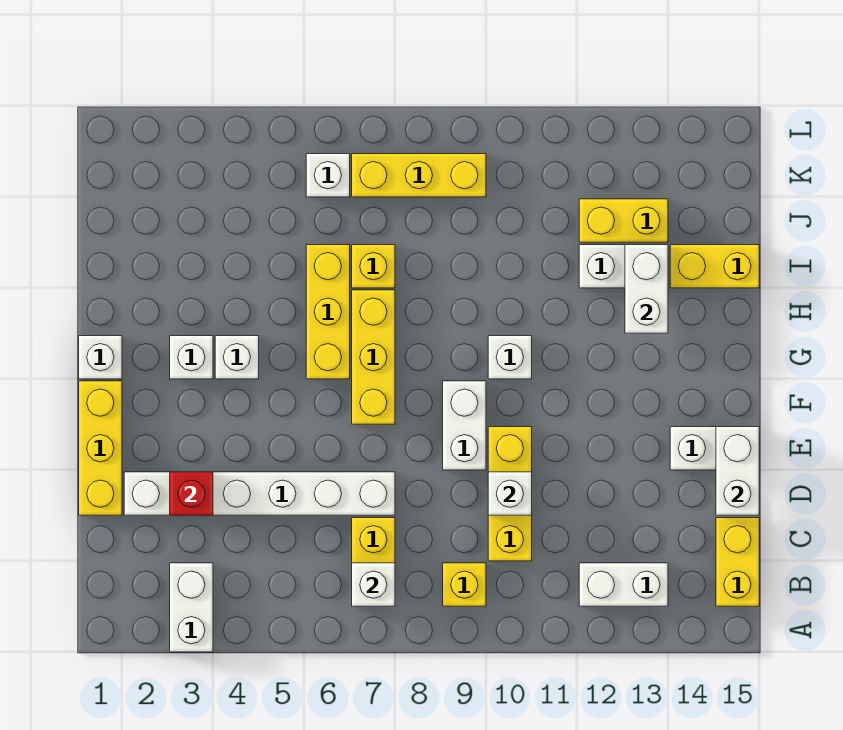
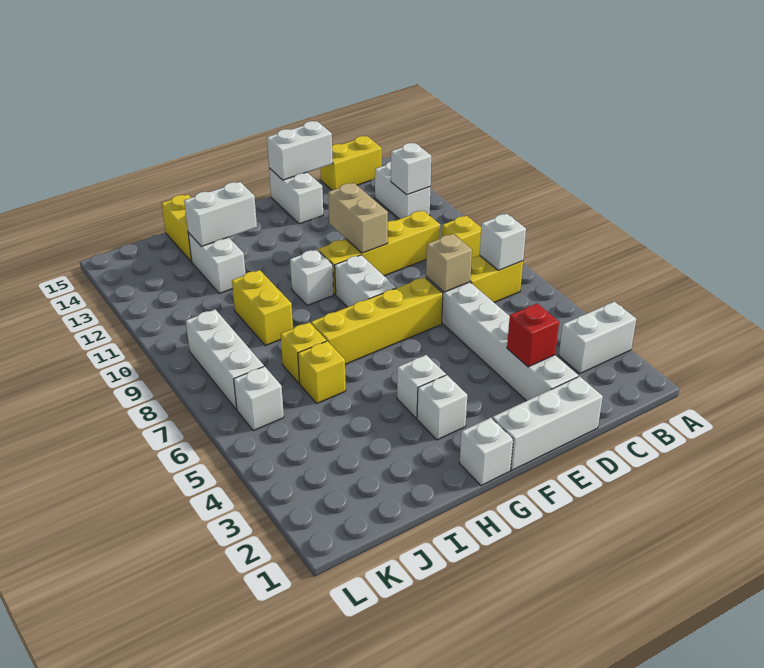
yellow 1x3 brick [488,427,532,561] -> yellow 1x4 brick [318,211,440,295]
yellow 1x3 brick [79,381,122,515] -> white 1x3 brick [492,376,603,470]
none -> tan 1x1 brick [426,234,472,292]
white 1x1 brick [488,472,532,515] -> white 1x1 brick moved to [391,143,431,195]
white 1x2 brick [443,381,486,470] -> white 1x2 brick turned to [335,255,396,307]
none -> tan 1x2 brick [328,183,388,253]
yellow 1x3 brick [352,290,395,424] -> yellow 1x4 brick [311,277,443,364]
yellow 1x3 brick [306,245,350,379] -> yellow 1x1 brick [298,341,346,403]
yellow 1x2 brick [579,199,668,242] -> yellow 1x2 brick moved to [232,270,293,346]
yellow 1x3 brick [352,154,486,197] -> white 1x3 brick [186,309,264,409]

